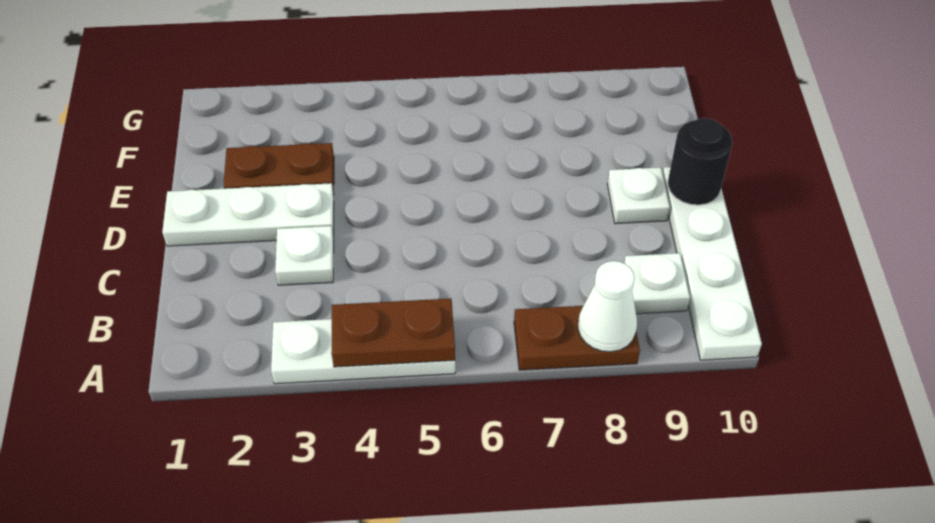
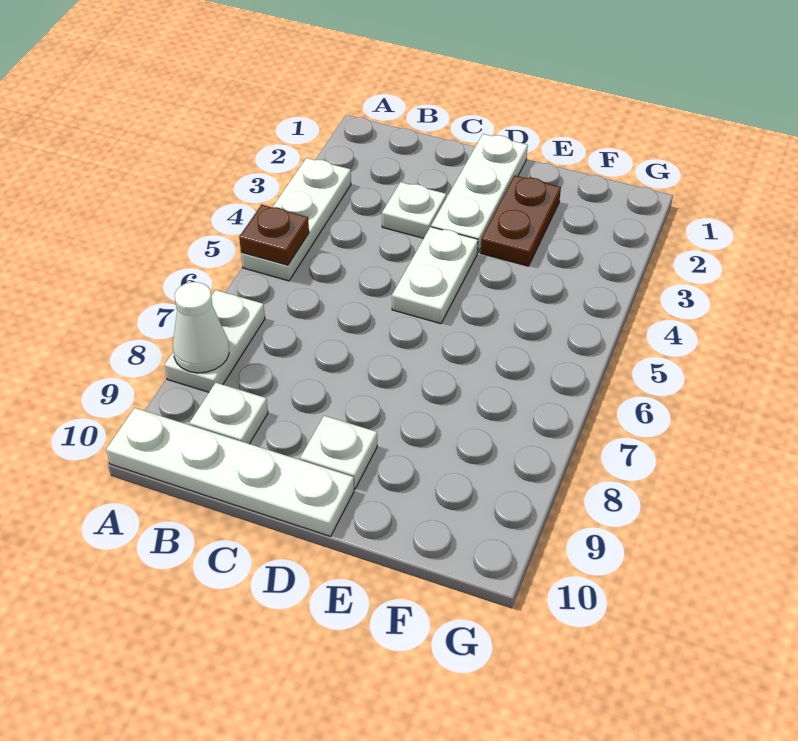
brown 1x2 plate [331,299,455,367] -> brown 1x1 plate [239,205,309,265]
brown 1x2 plate [514,306,640,370] -> white 1x2 plate [164,290,265,392]
none -> white 1x2 plate [392,227,478,324]
black 1x1 round brick [668,118,732,205] -> none

